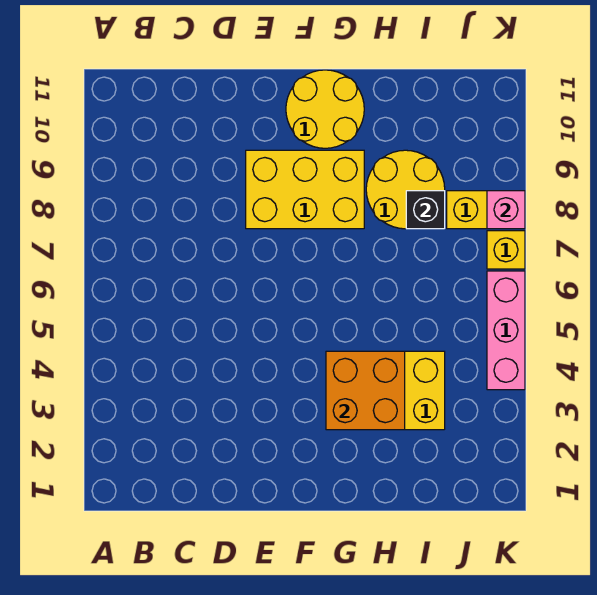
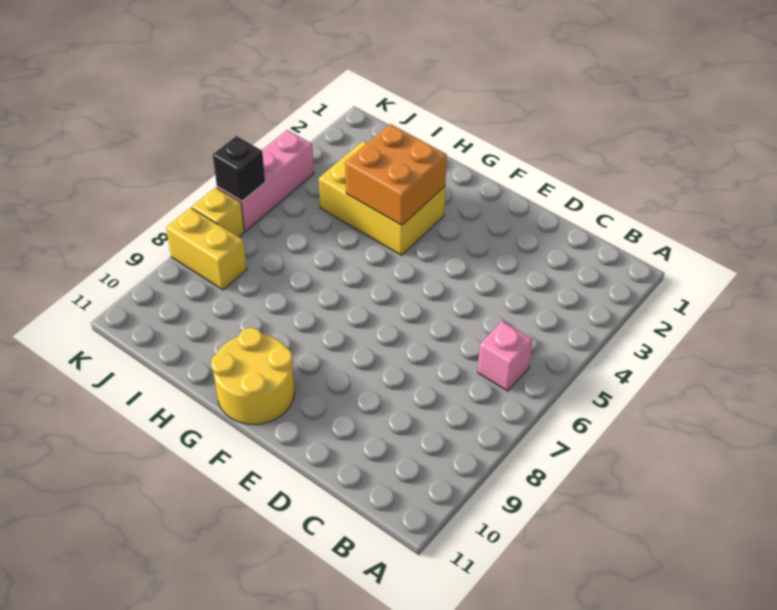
yellow 2x3 brick [246,150,364,229] -> none
yellow 2x2 round brick [366,150,445,229] -> none
black 1x1 brick [406,191,445,229] -> black 1x1 brick moved to [213,136,265,201]
pink 1x1 brick [487,191,525,229] -> pink 1x1 brick moved to [478,321,533,391]

